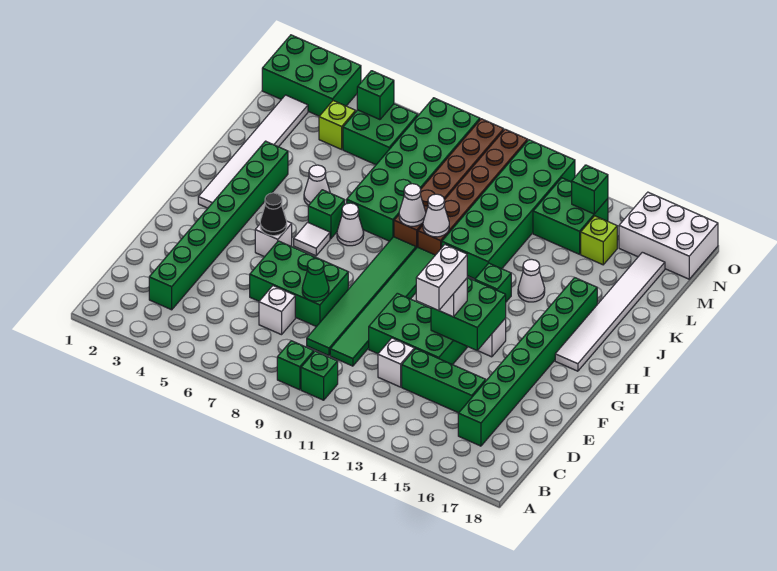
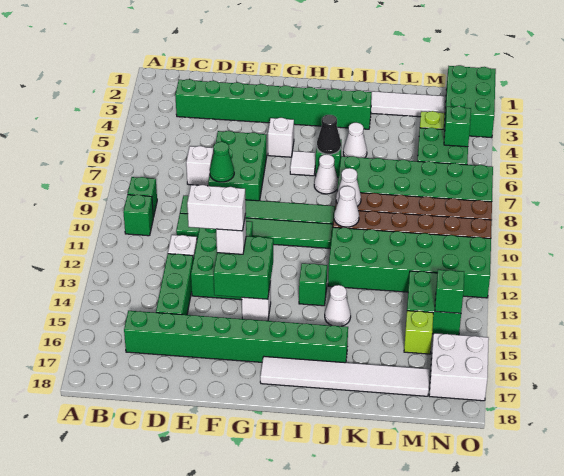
black 1x1 cone [260,193,287,236] -> black 1x1 cone moved to [317,115,341,154]
white 2x3 brick [619,192,718,279] -> white 2x2 brick [429,333,489,401]

